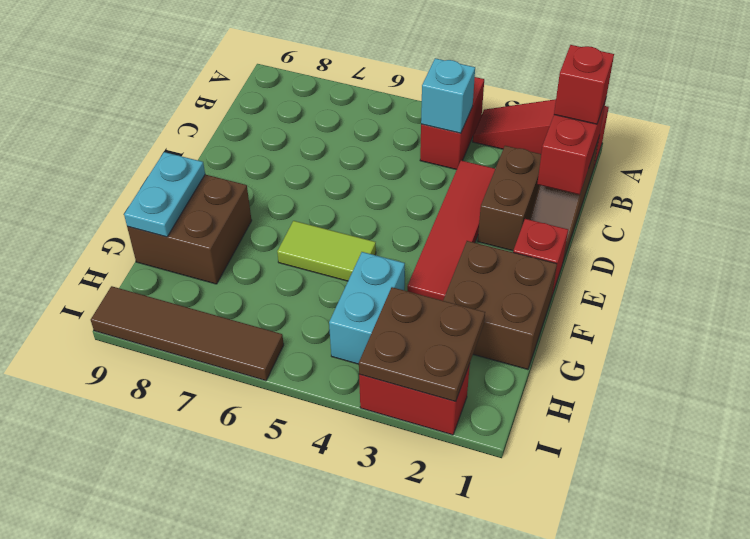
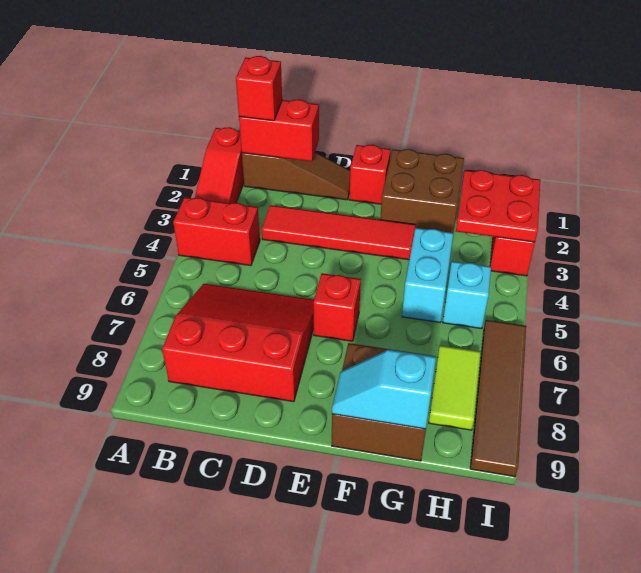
cyan 1x1 brick [421,58,475,133] -> cyan 1x1 brick moved to [443,261,491,329]
none -> red 3x3 slope [162,284,314,402]
brown 1x2 brick [478,146,541,251] -> none
none -> red 1x1 brick [313,273,361,341]
lime 1x2 tile [277,221,376,281] -> lime 1x2 tile moved to [429,345,481,430]
cyan 1x2 plate [124,152,205,237] -> cyan 1x2 slope [332,350,436,429]
cyan 1x2 brick [329,252,405,364] -> cyan 1x2 brick turned to [402,228,453,322]
brown 2x2 plate [359,287,485,402] -> red 2x2 plate [456,170,540,242]

